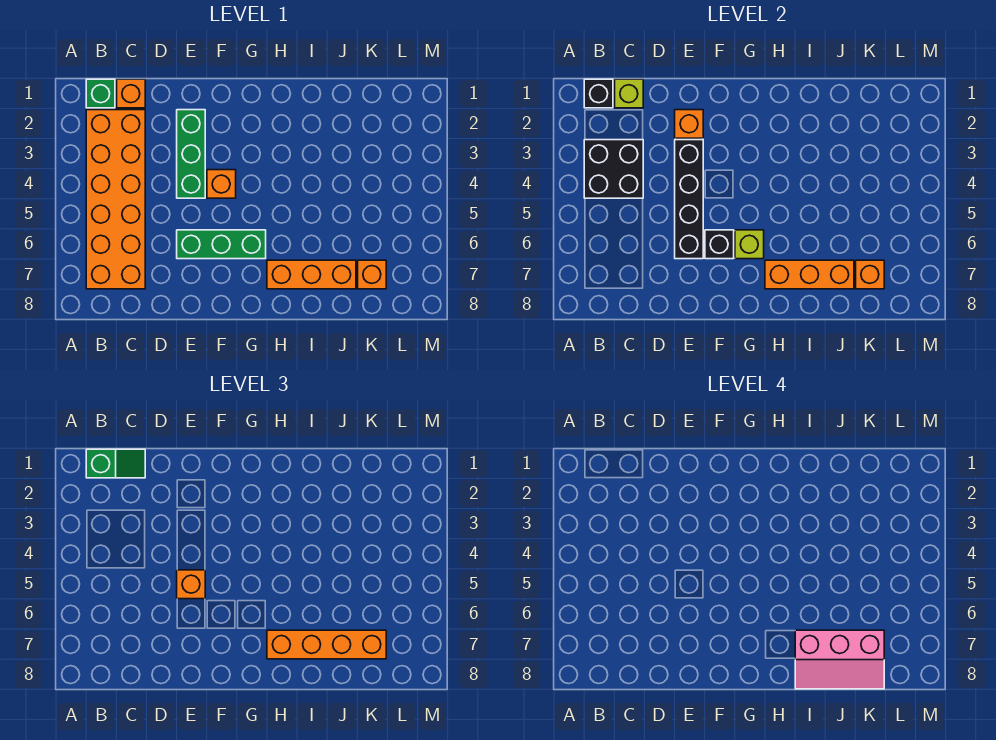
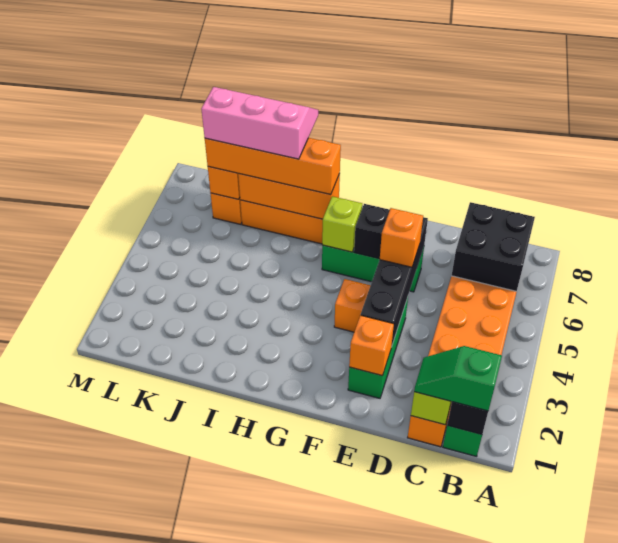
black 2x2 brick [584,140,643,198] -> black 2x2 brick moved to [452,202,535,291]

